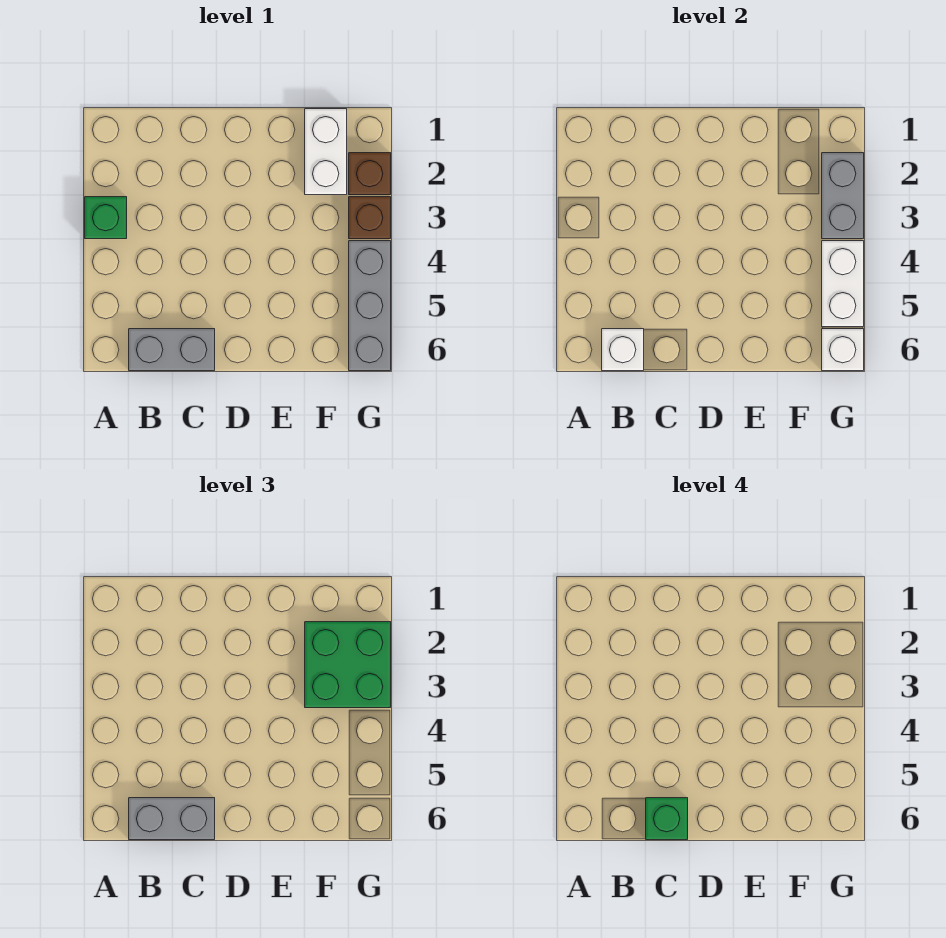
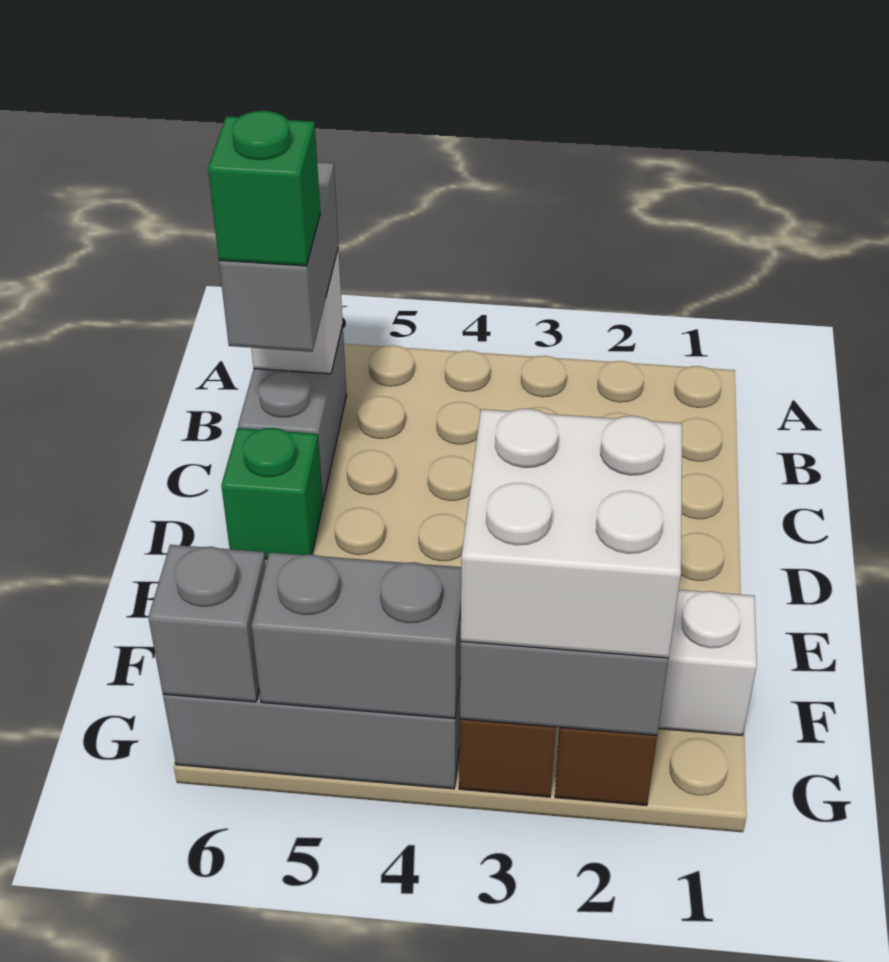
green 1x1 brick [85,197,127,239] -> green 1x1 brick moved to [221,428,323,559]
green 2x2 brick [305,622,391,708] -> white 2x2 brick [461,409,682,658]
white 1x2 brick [822,241,864,327] -> grey 1x2 brick [251,552,461,719]
white 1x1 brick [822,329,864,371] -> grey 1x1 brick [148,545,266,702]

